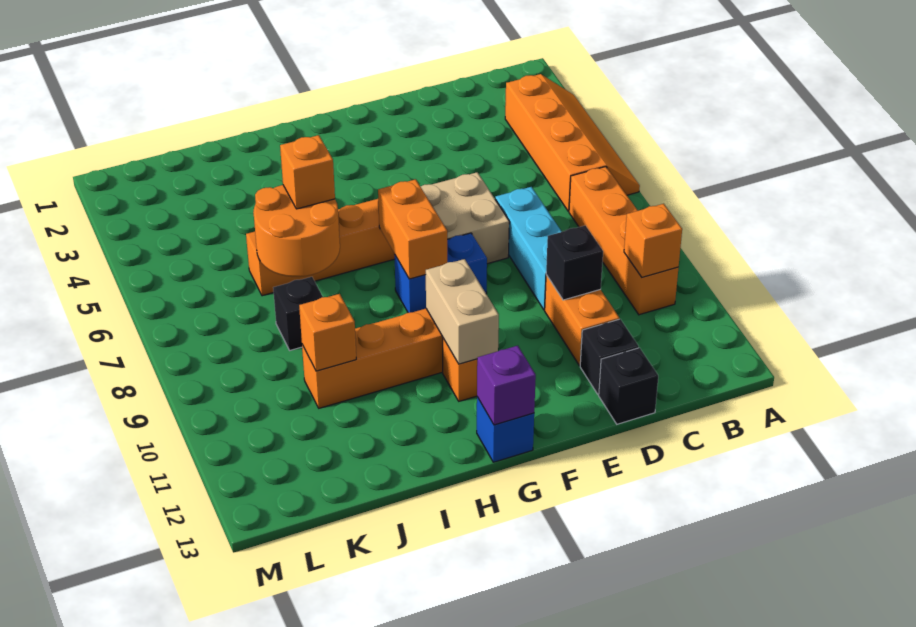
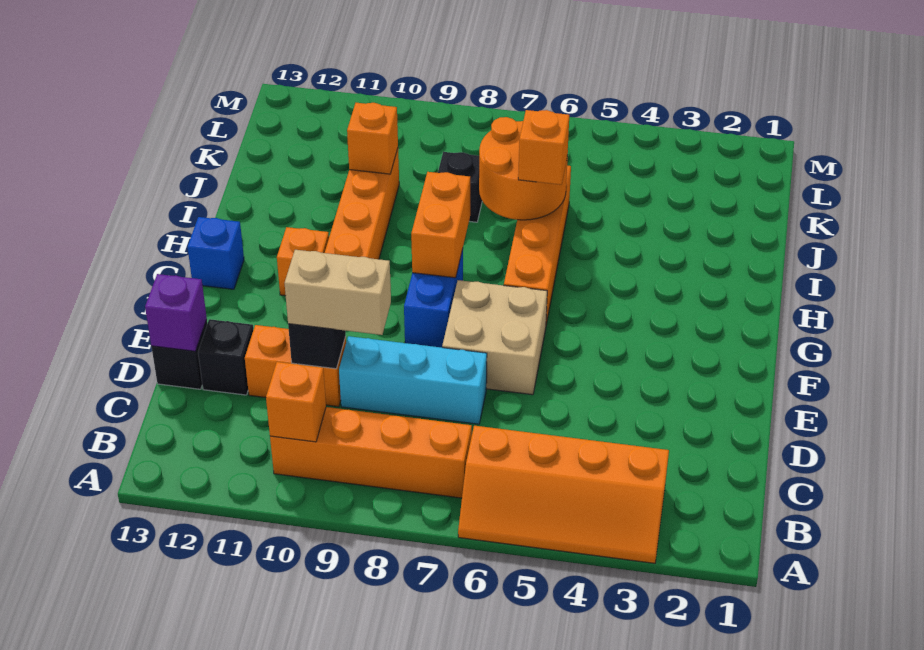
orange 1x2 brick [378,179,447,279] -> orange 1x2 brick turned to [411,172,470,278]
tan 1x2 brick [426,259,499,364] -> tan 1x2 brick moved to [285,250,391,335]
purple 1x1 brick [477,346,536,425] -> purple 1x1 brick moved to [145,274,207,351]

